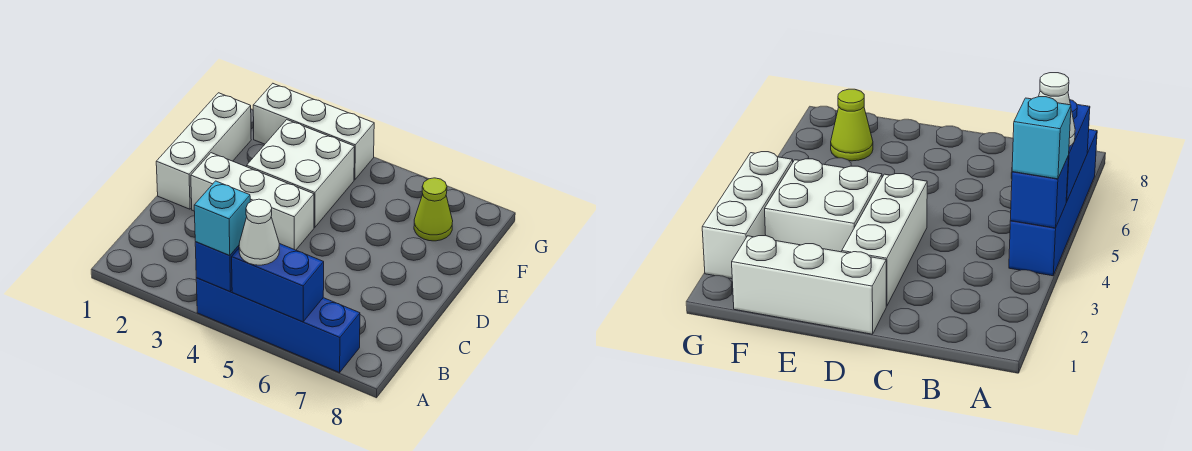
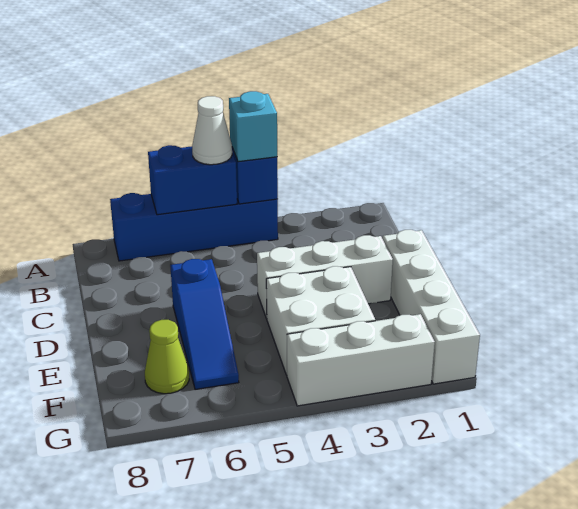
white 1x3 brick [156,93,251,209] -> white 1x4 brick [383,230,480,384]
none -> blue 1x3 slope [170,259,239,389]

